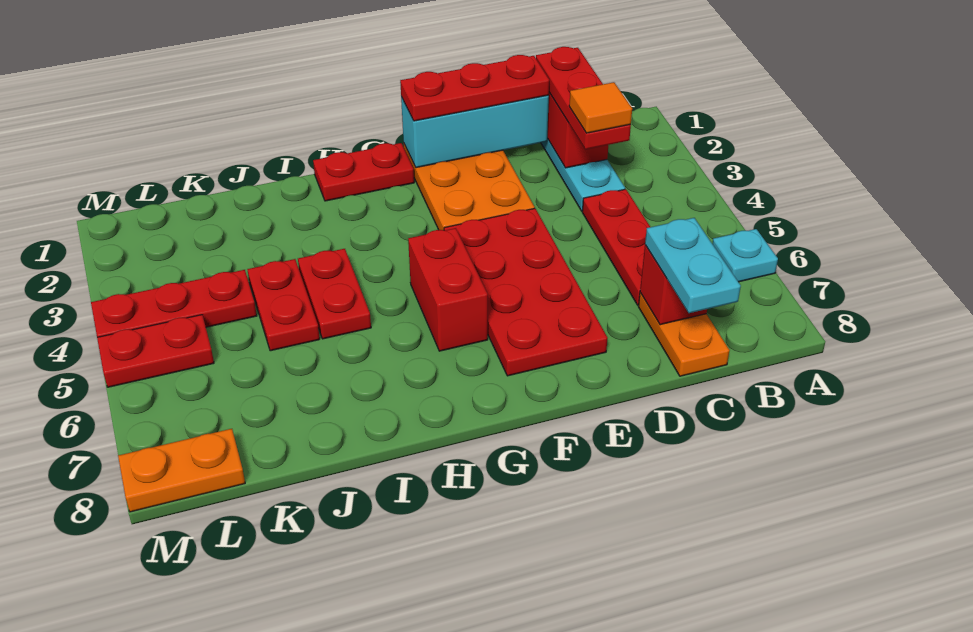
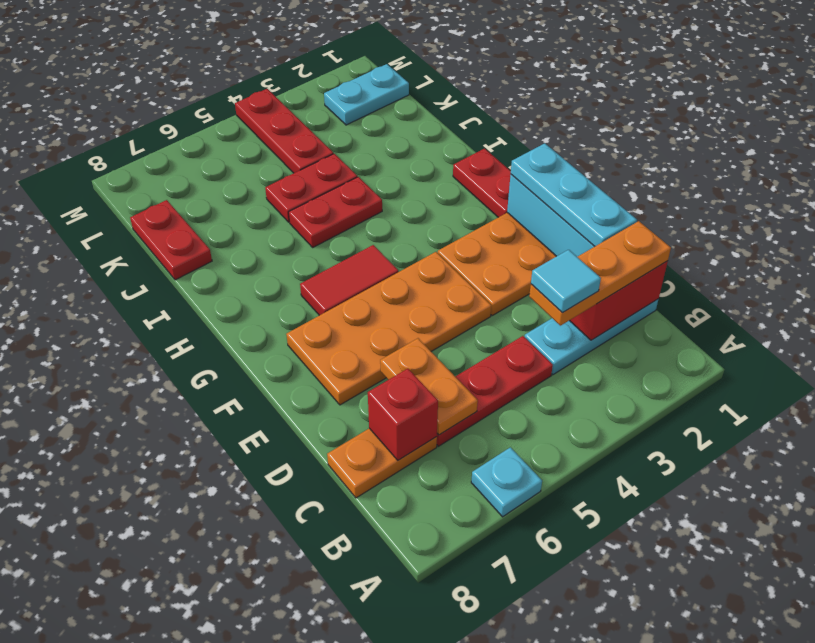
red 1x3 plate [536,47,631,149] -> orange 1x3 plate [529,221,671,326]
orange 1x1 tile [569,82,632,133] -> cyan 1x1 tile [531,250,601,313]
cyan 1x2 plate [645,218,741,313] -> cyan 1x2 plate moved to [324,64,409,125]
red 1x3 plate [400,55,549,121] -> cyan 1x3 plate [511,143,637,246]
red 2x4 plate [444,208,607,376] -> orange 2x4 plate [286,252,491,405]
red 1x2 brick [408,228,488,351] -> red 1x2 tile [300,245,398,315]
red 1x2 plate [97,315,214,387] -> red 1x2 plate moved to [130,200,212,280]
orange 1x2 plate [118,429,245,512] -> orange 1x2 plate moved to [380,338,478,435]

